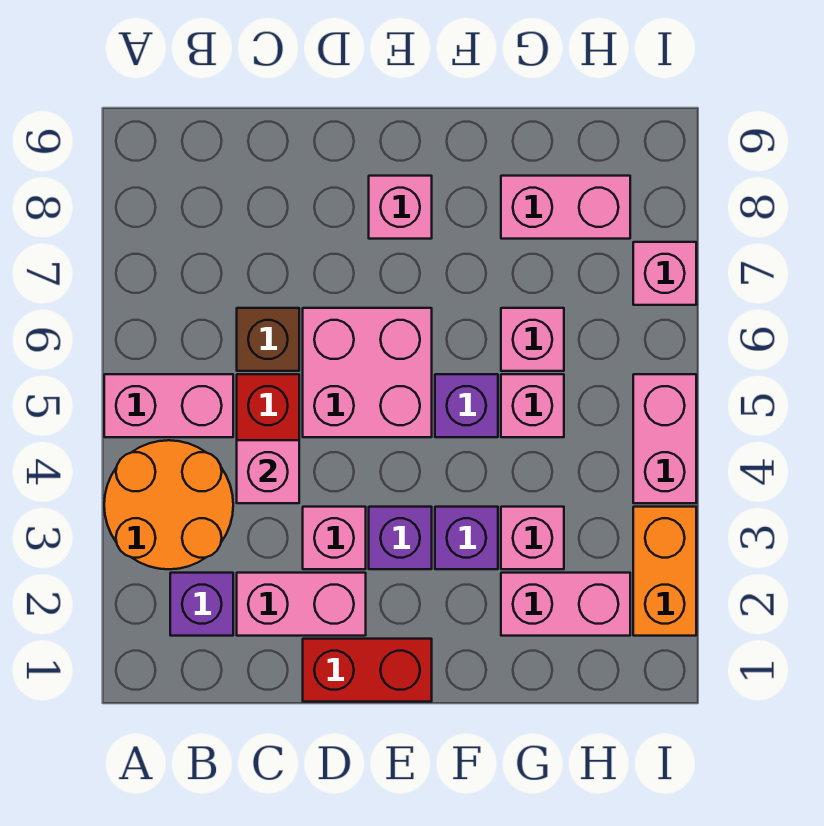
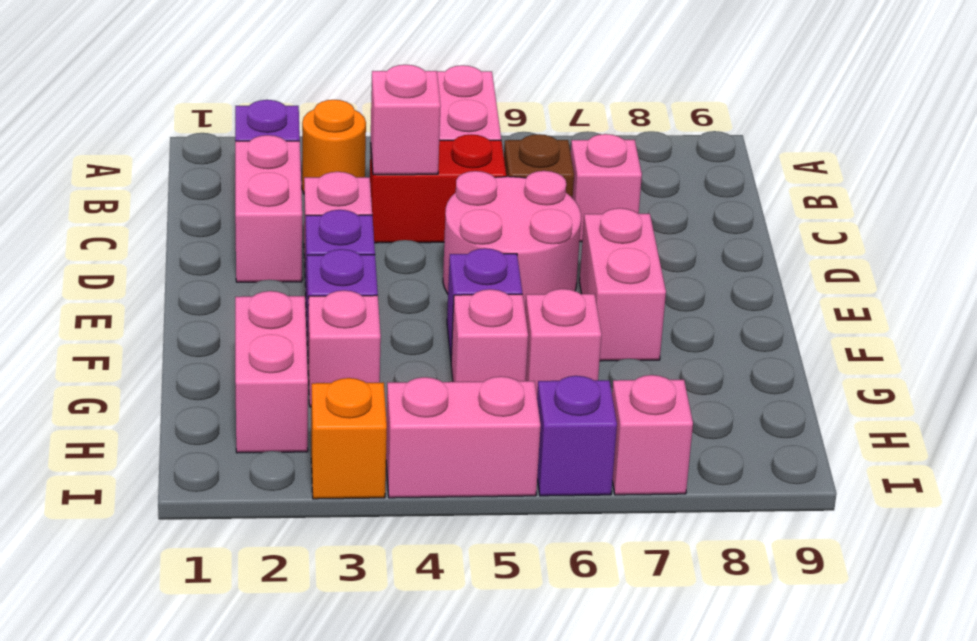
orange 2x2 round brick [104,440,233,569] -> orange 1x1 round brick [302,100,366,193]
red 1x2 brick [303,639,432,702] -> none
pink 2x2 brick [303,308,432,437] -> pink 2x2 round brick [443,171,581,307]
pink 1x1 brick [369,176,432,239] -> pink 1x1 brick moved to [571,134,642,242]
pink 1x2 brick [501,176,630,239] -> pink 1x2 brick moved to [580,208,666,361]
orange 1x2 brick [633,507,696,636] -> orange 1x1 brick [311,378,387,499]
none -> purple 1x1 brick [537,376,617,496]

